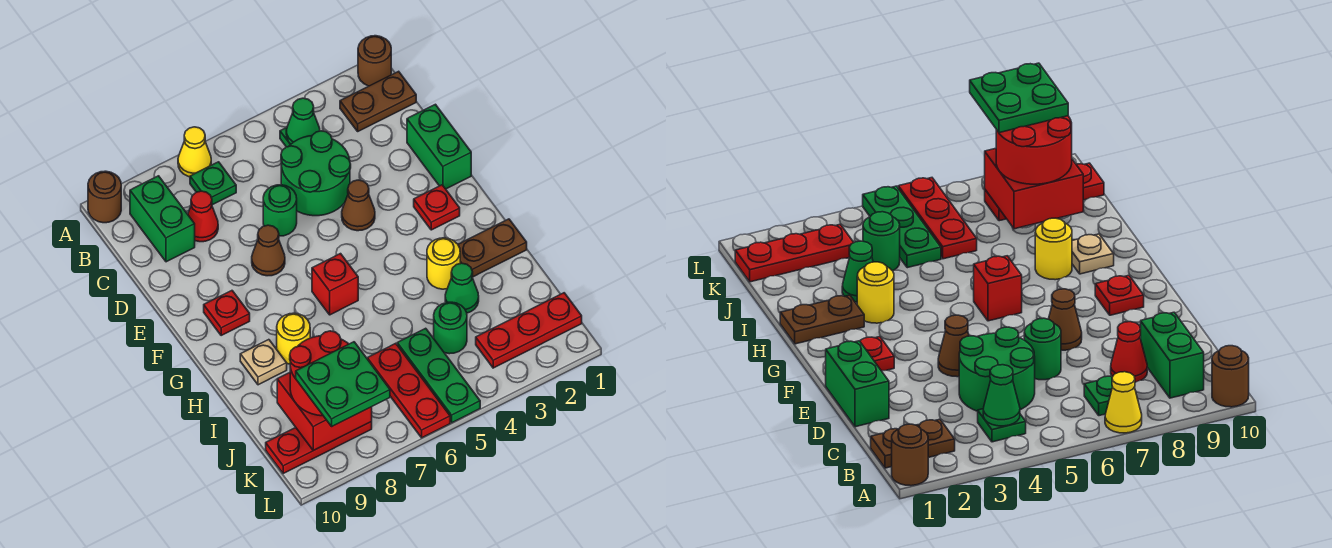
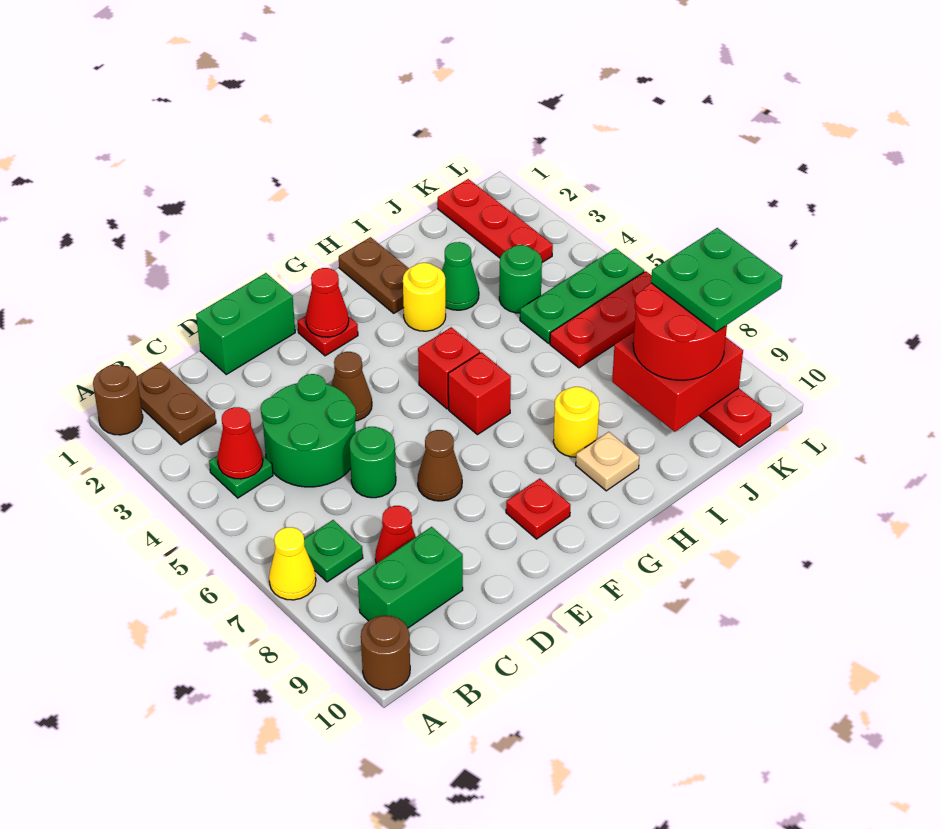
green 1x1 cone [286,98,320,144] -> red 1x1 cone [217,407,263,479]
none -> red 1x1 cone [306,268,349,337]
none -> red 1x1 brick [418,327,480,409]

